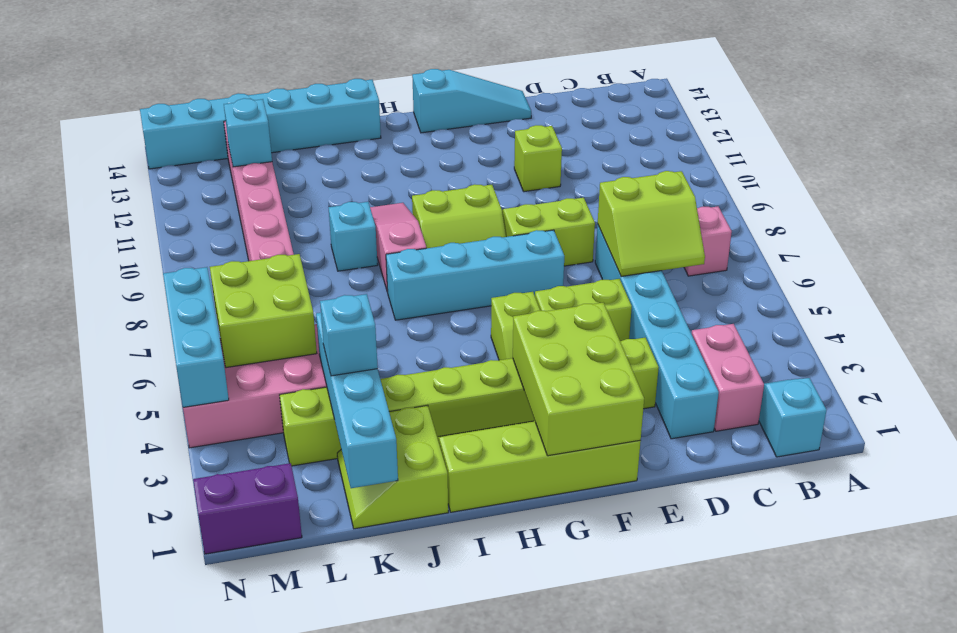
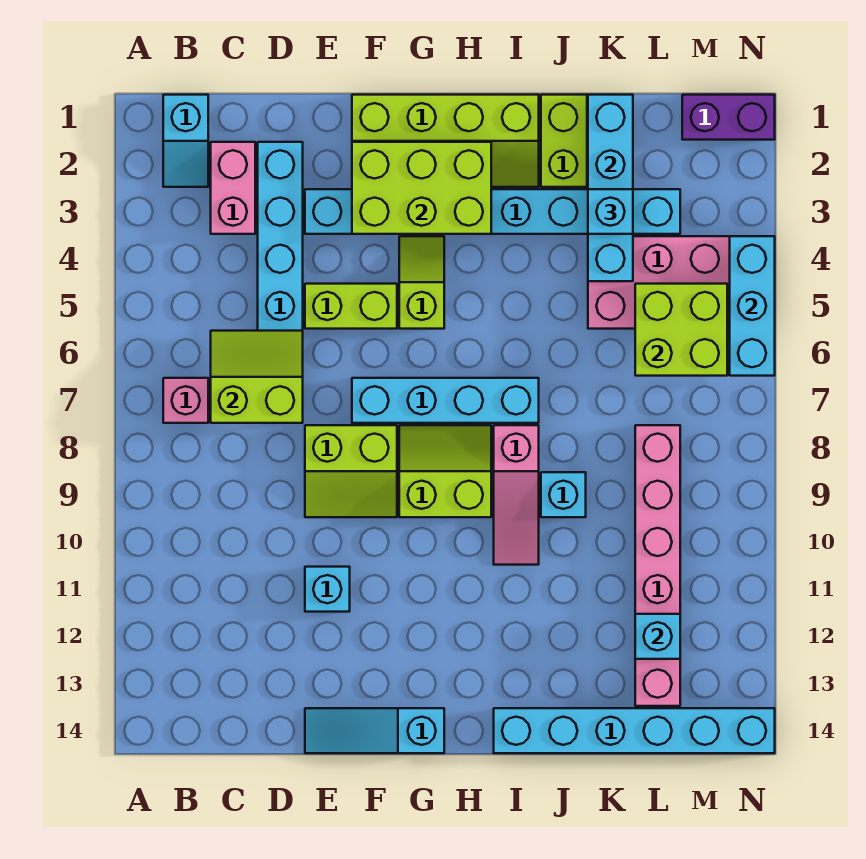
lime 1x8 brick [280,338,659,466] -> cyan 1x8 brick [305,189,680,234]
lime 1x1 brick [514,125,562,192] -> cyan 1x1 brick [305,567,350,612]
lime 2x3 brick [513,303,644,456] -> lime 2x3 brick turned to [352,142,491,234]

